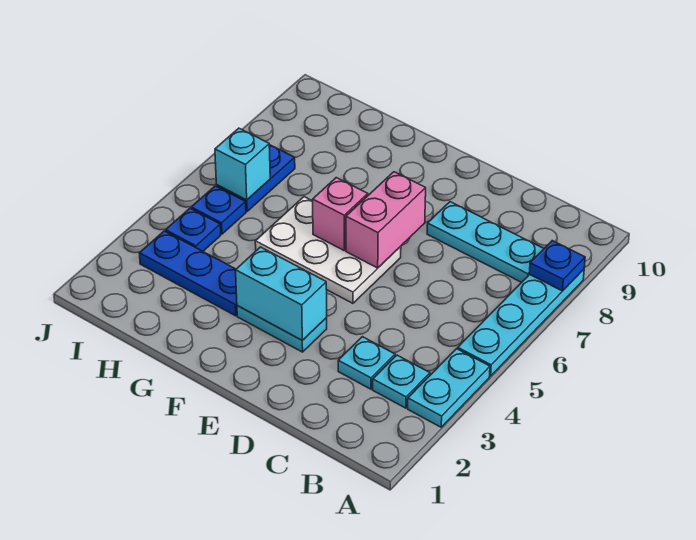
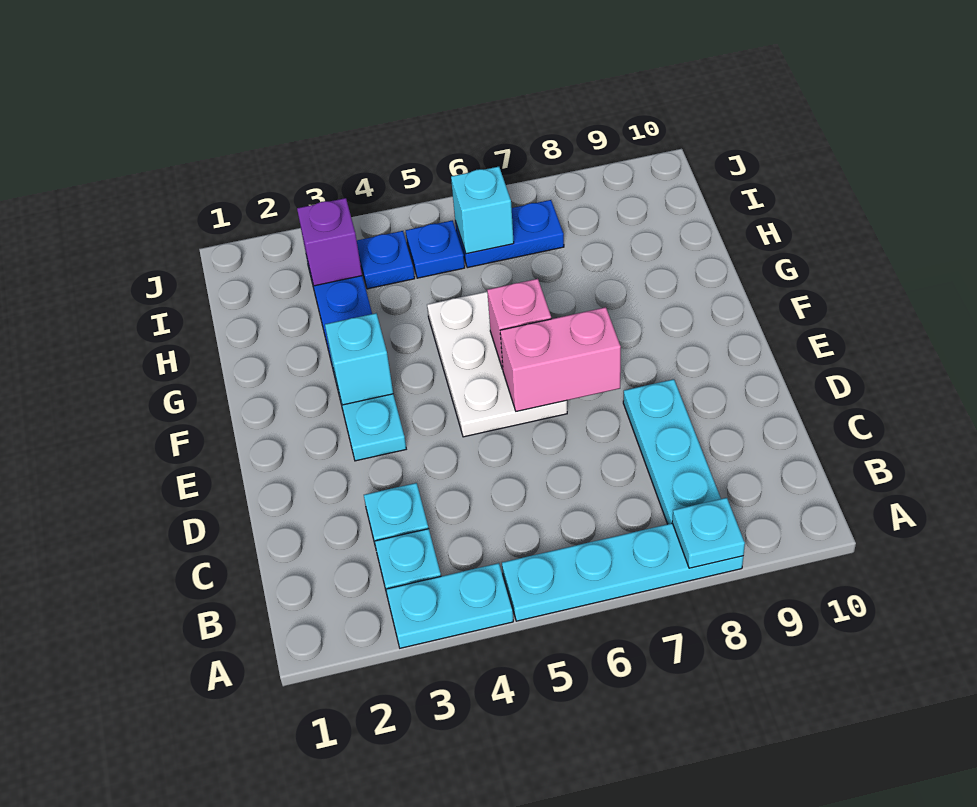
blue 1x1 plate [529,241,585,291] -> cyan 1x1 plate [672,498,745,568]
cyan 1x2 brick [236,247,327,340] -> cyan 1x1 brick [325,313,393,405]
none -> purple 1x1 brick [297,198,362,286]

